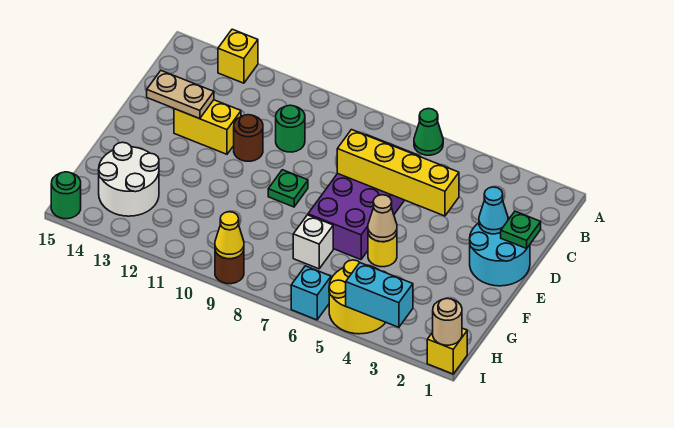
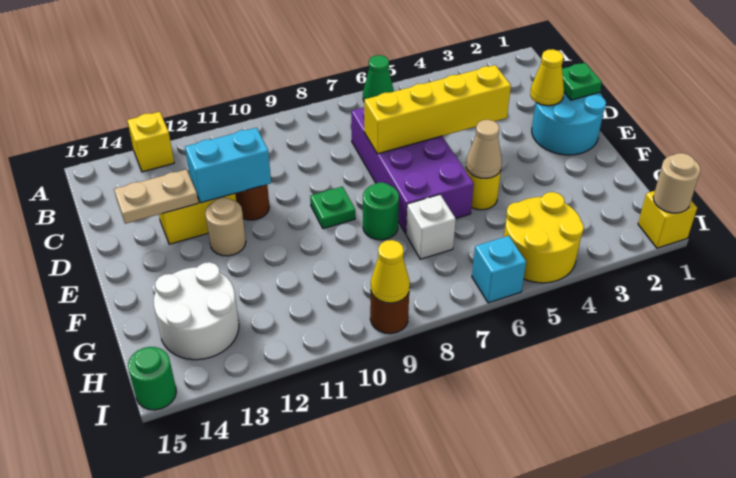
green 1x1 round brick [276,105,305,152] -> green 1x1 round brick moved to [363,182,399,240]
cyan 1x1 cone [479,187,508,234] -> yellow 1x1 cone [530,49,564,106]
none -> tan 1x1 round brick [205,198,246,256]
cyan 1x2 brick [346,263,413,327] -> cyan 1x2 brick moved to [185,128,271,203]

